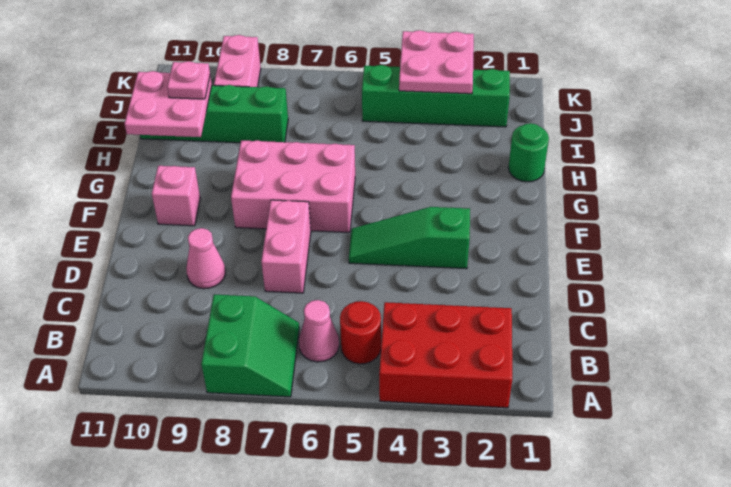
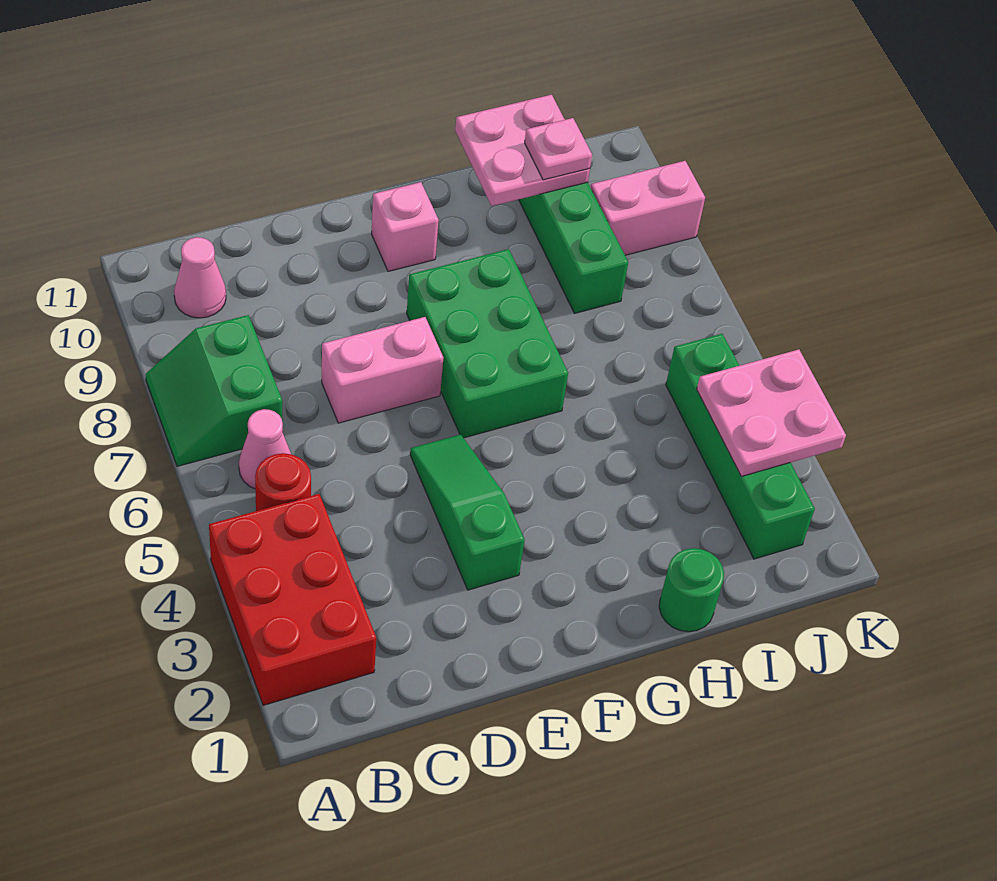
green 2x2 slope [201,294,299,397] -> green 2x2 slope turned to [146,315,282,466]
pink 1x1 cone [186,228,225,289] -> pink 1x1 cone moved to [174,237,226,318]
pink 2x3 brick [231,140,355,233] -> green 2x3 brick [407,249,568,438]

